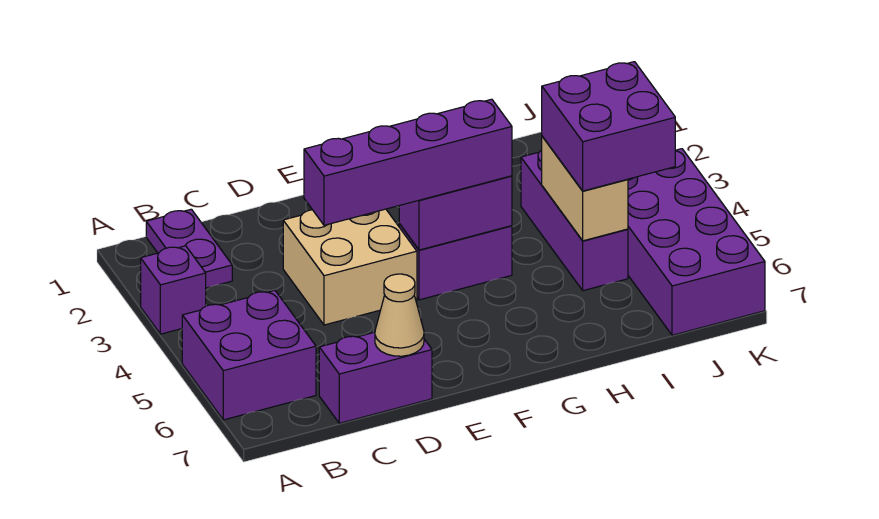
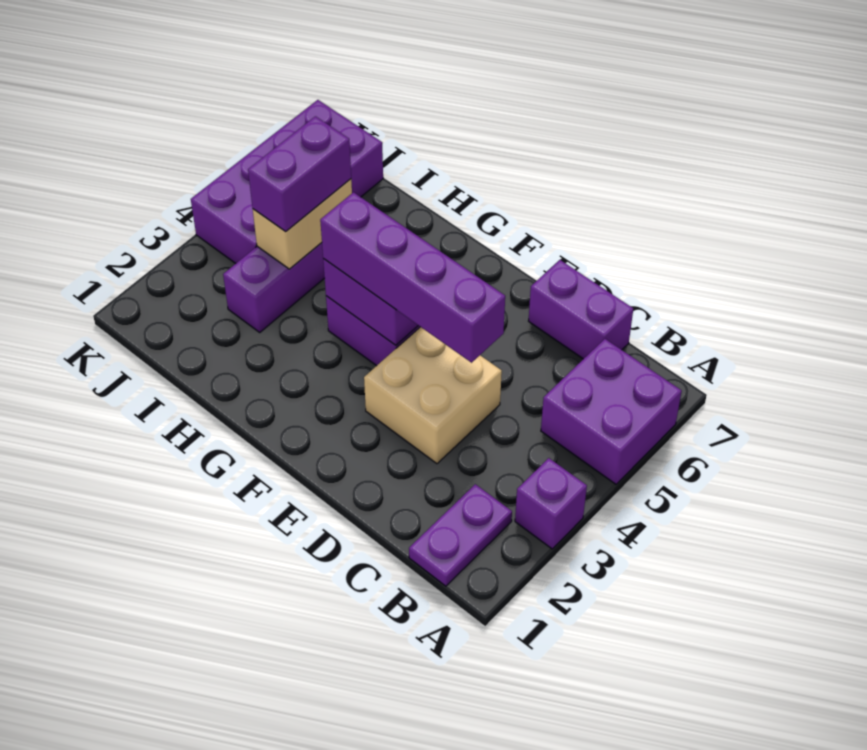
tan 1x1 cone [375,274,424,356] -> none
purple 2x2 brick [542,62,676,191] -> purple 1x2 brick [248,116,351,232]

